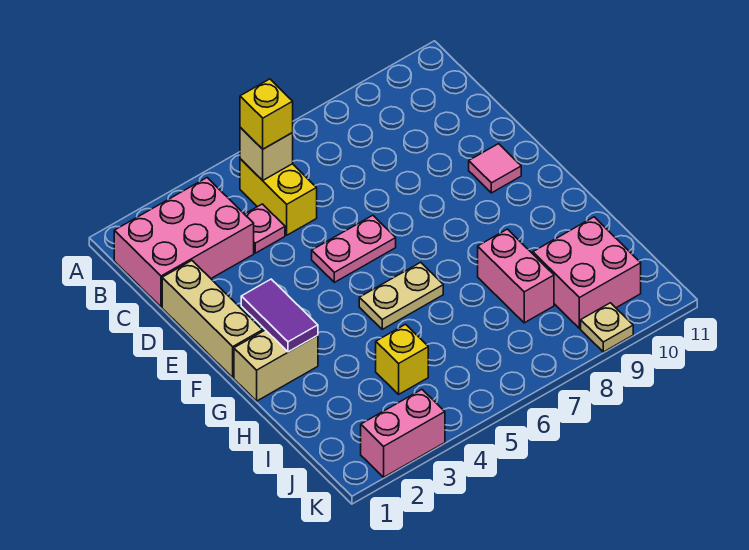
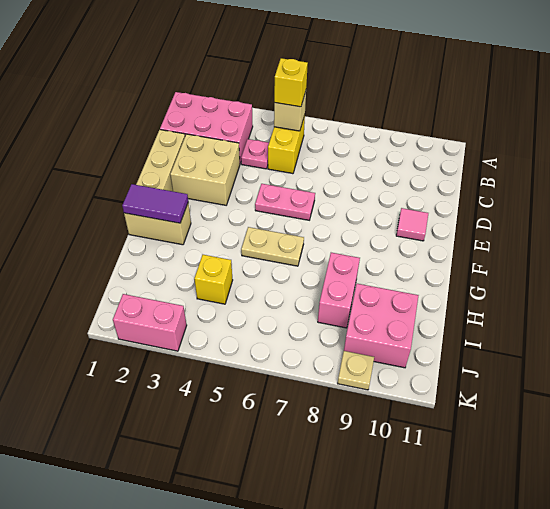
none -> tan 2x2 brick [170,134,240,205]
purple 1x2 tile [241,279,318,352] -> purple 1x2 tile turned to [122,184,188,223]

